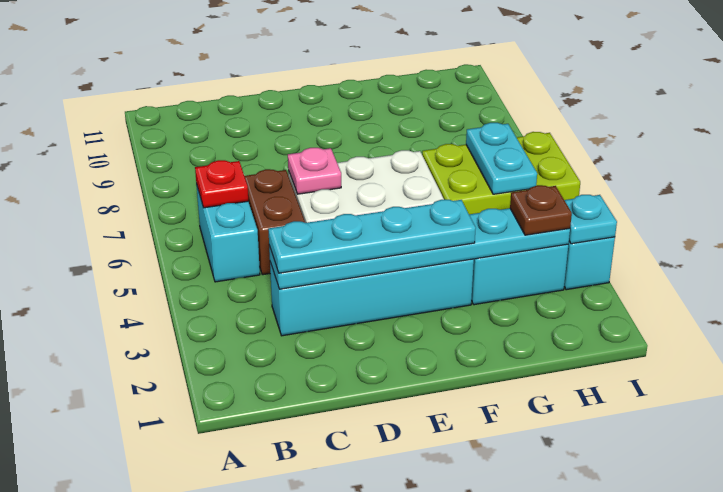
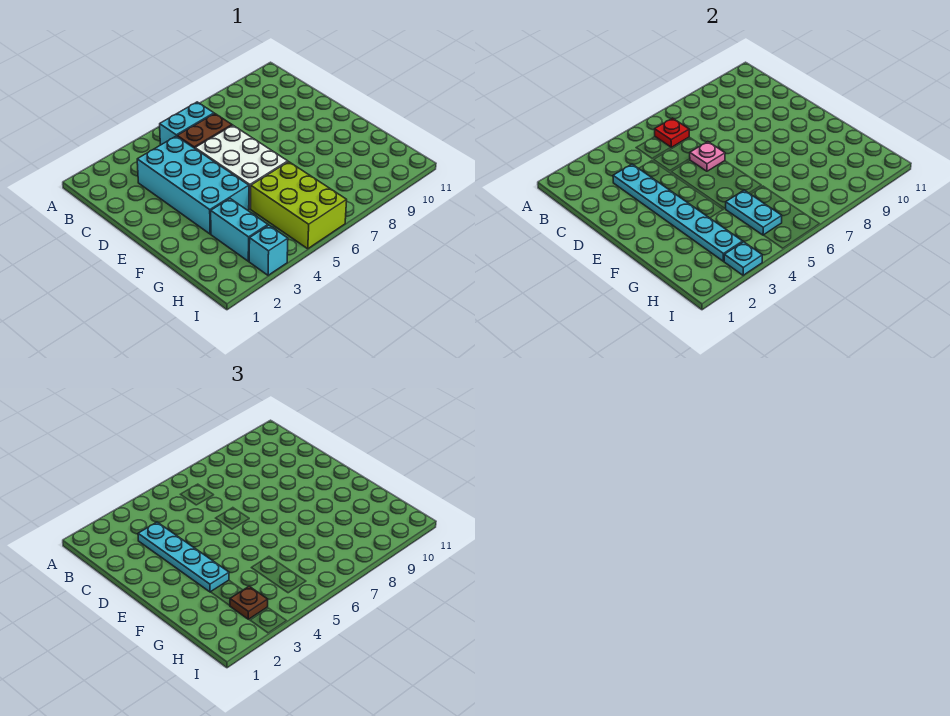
cyan 1x4 brick [270,259,474,336] -> cyan 2x4 brick [137,136,249,234]
cyan 1x2 plate [466,123,537,194] -> cyan 1x2 plate turned to [726,190,782,235]

